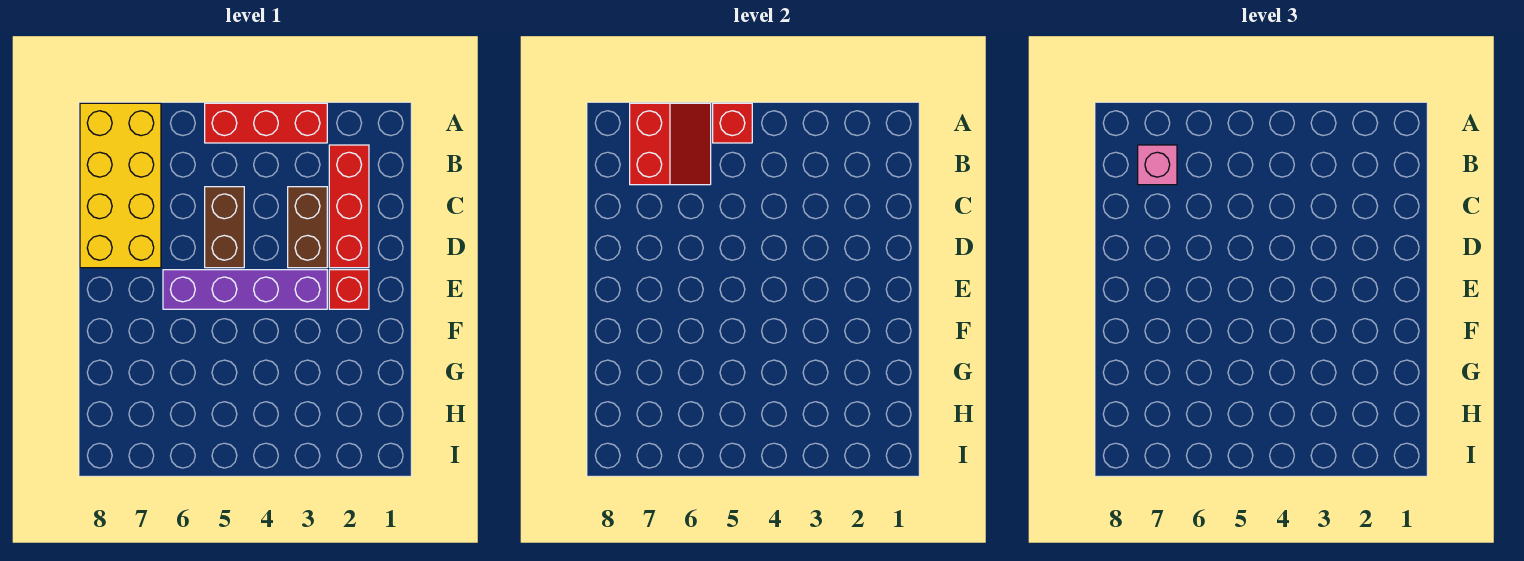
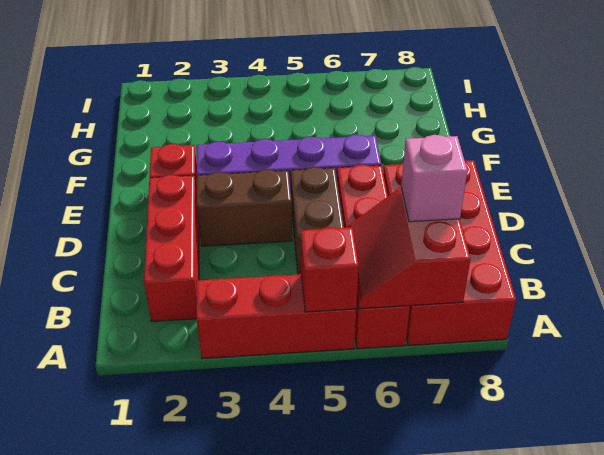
none -> red 1x4 brick [337,165,410,349]
yellow 2x4 brick [80,103,161,268] -> red 2x4 brick [383,160,516,345]
brown 1x2 brick [288,187,327,268] -> brown 1x2 brick turned to [197,170,292,246]

